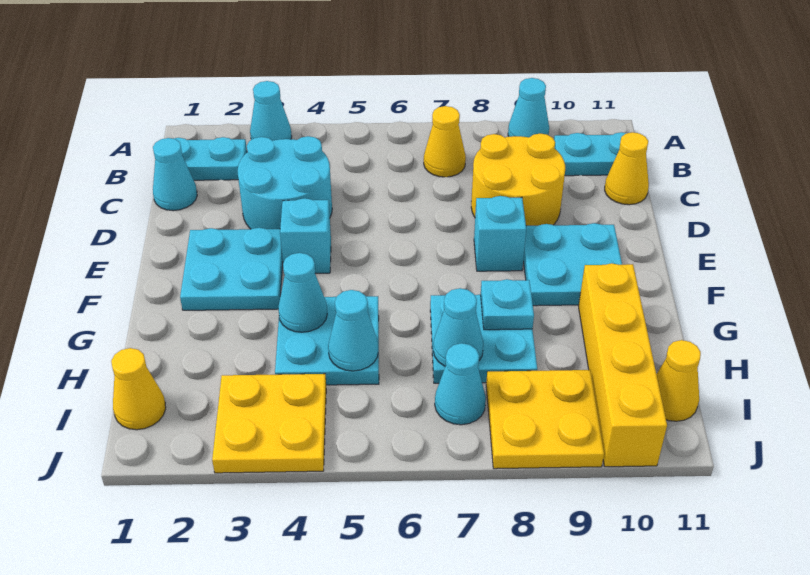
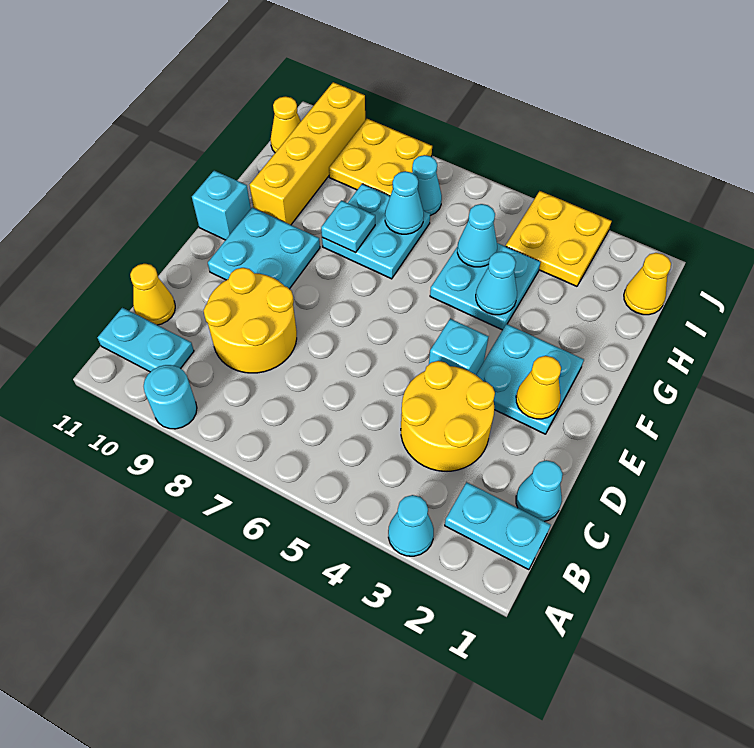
cyan 1x1 cone [508,78,549,137] -> cyan 1x1 round brick [144,365,197,429]
yellow 1x1 cone [424,106,466,177] -> yellow 1x1 cone moved to [516,356,561,419]
cyan 2x2 round brick [238,136,332,229] -> yellow 2x2 round brick [401,361,495,471]
cyan 1x1 brick [474,196,526,271] -> cyan 1x1 brick moved to [192,171,251,240]

